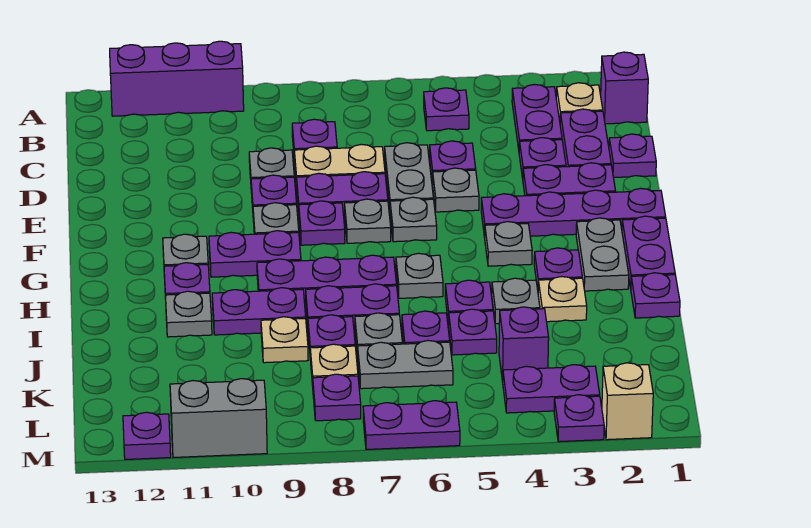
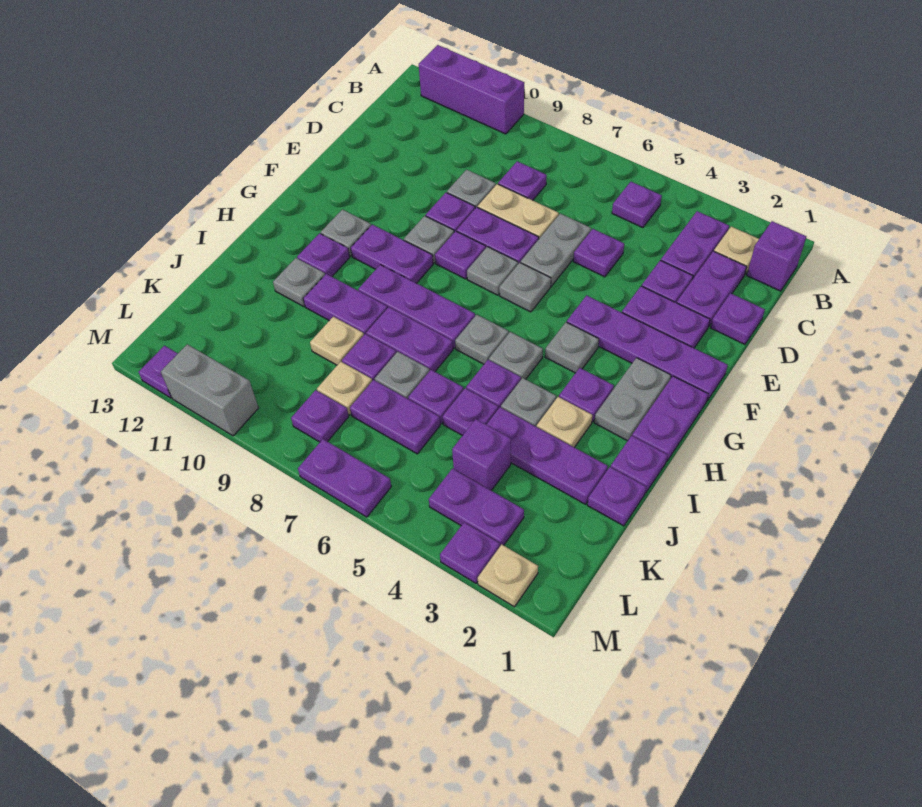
grey 1x1 plate [433,168,479,212] -> grey 1x1 plate moved to [489,332,543,379]
none -> purple 1x1 plate [587,467,646,526]
none -> purple 1x3 plate [486,407,608,504]
grey 1x2 plate [358,341,453,389] -> purple 1x2 plate [350,380,440,454]
tan 1x1 brick [602,363,653,440] -> tan 1x1 plate [478,544,538,607]

